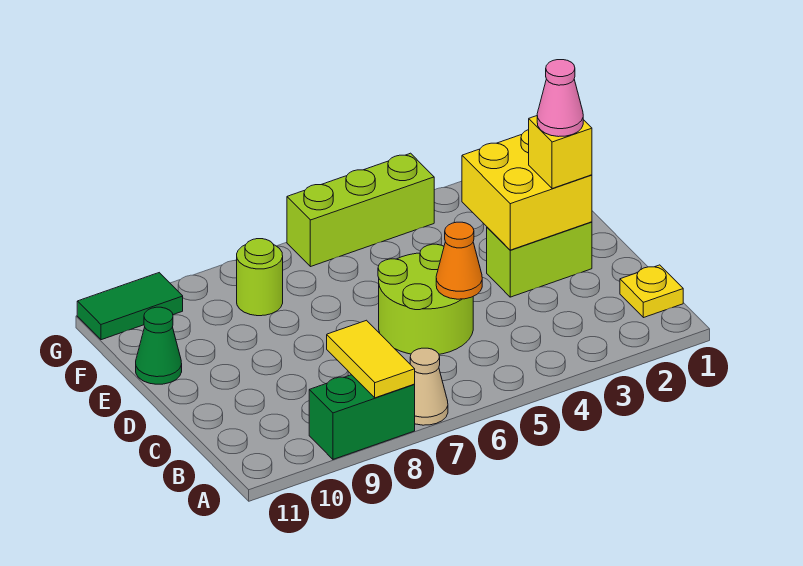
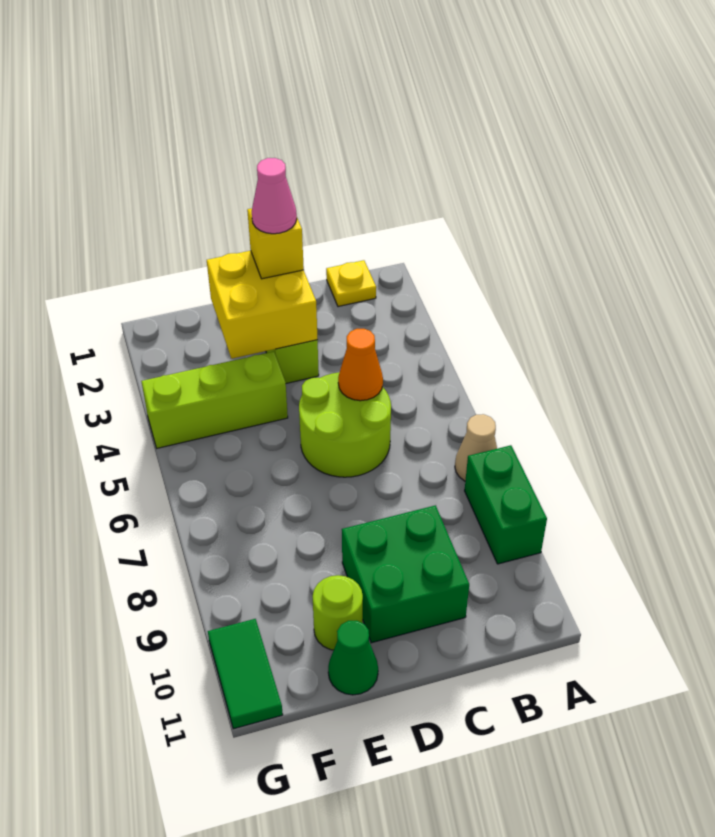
yellow 1x2 tile [327,320,415,398] -> none
none -> green 2x2 brick [342,505,469,643]
lime 1x1 round brick [237,239,283,316] -> lime 1x1 round brick moved to [313,575,363,650]
lime 1x3 brick [287,153,434,267] -> lime 1x3 brick turned to [141,352,288,448]

